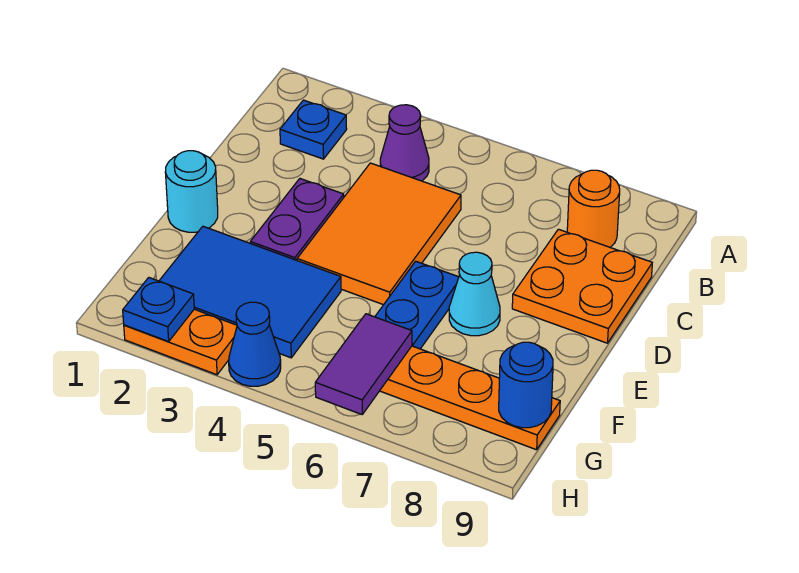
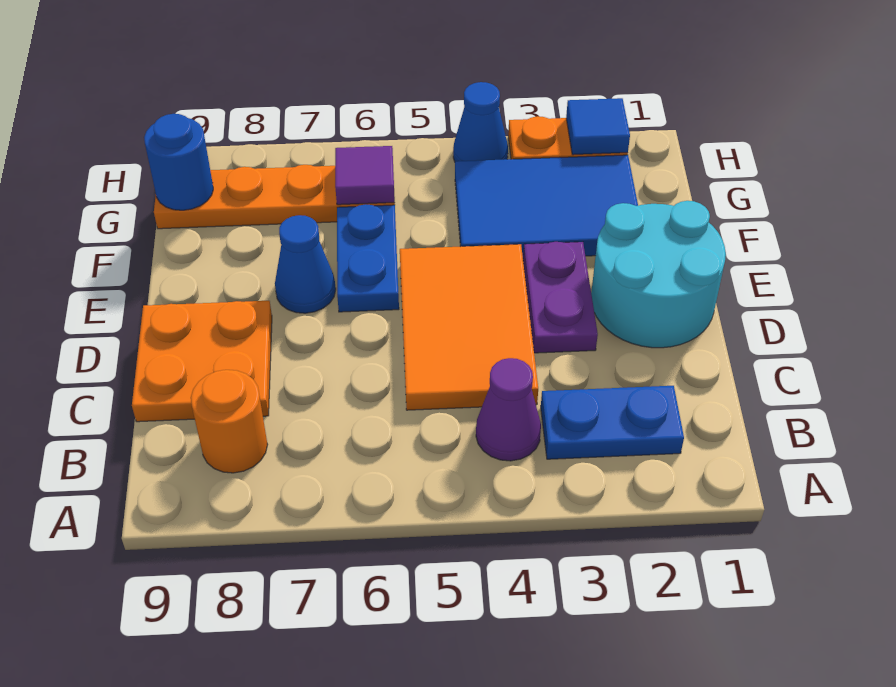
blue 1x1 plate [280,100,347,159] -> blue 1x2 plate [541,386,684,459]
cyan 1x1 round brick [165,151,218,232] -> cyan 2x2 round brick [591,201,726,348]
cyan 1x1 cone [449,252,500,336] -> blue 1x1 cone [275,215,336,313]
purple 1x2 tile [315,314,412,414] -> purple 1x1 tile [335,146,395,205]
blue 1x1 plate [123,278,194,342] -> blue 1x1 tile [566,98,630,155]

